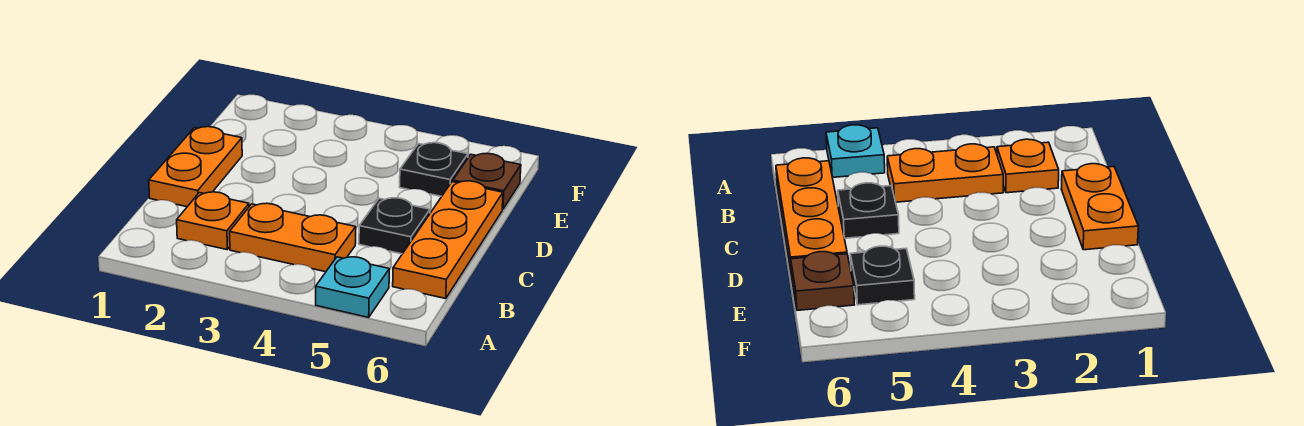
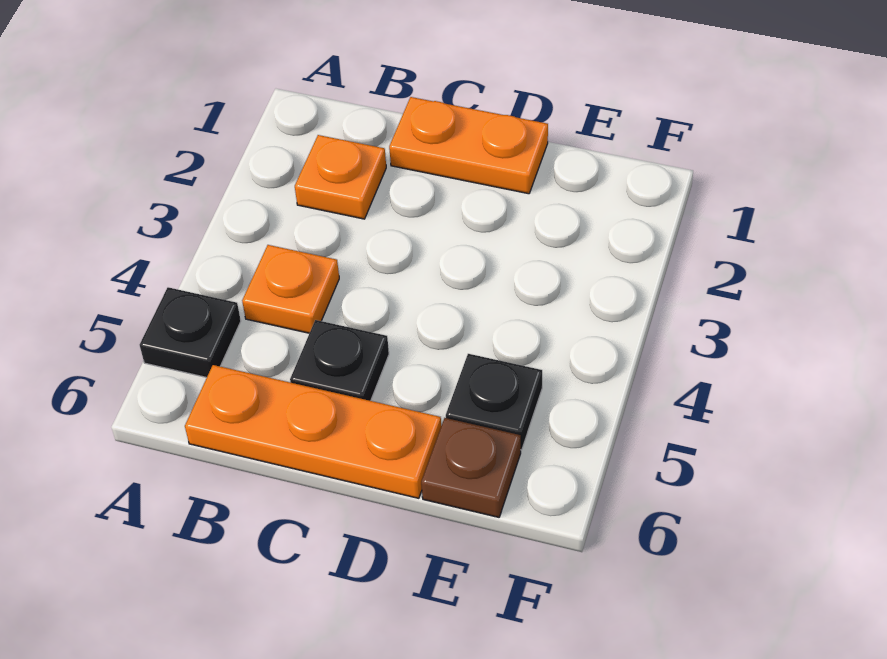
cyan 1x1 plate [316,257,389,317] -> black 1x1 plate [140,287,241,377]
orange 1x2 plate [230,203,356,272] -> orange 1x1 plate [242,245,339,333]

